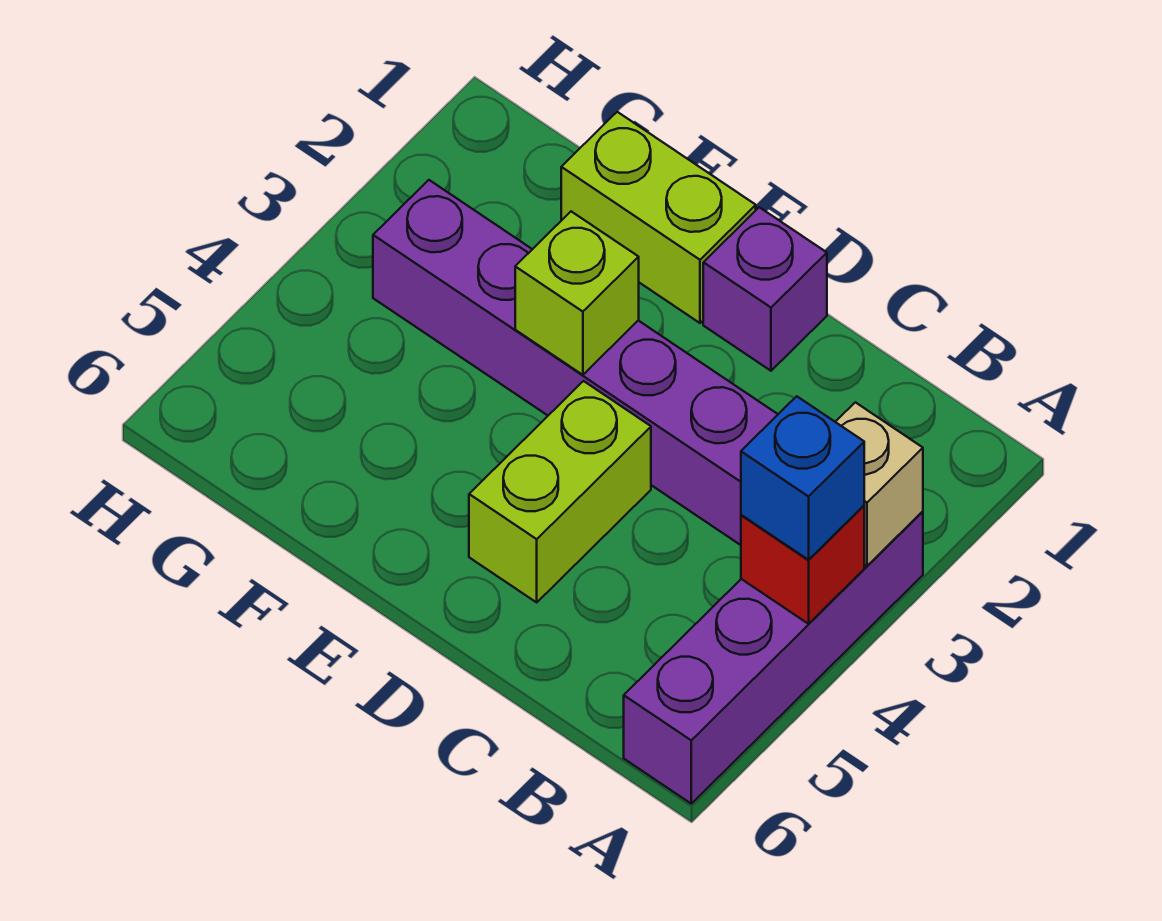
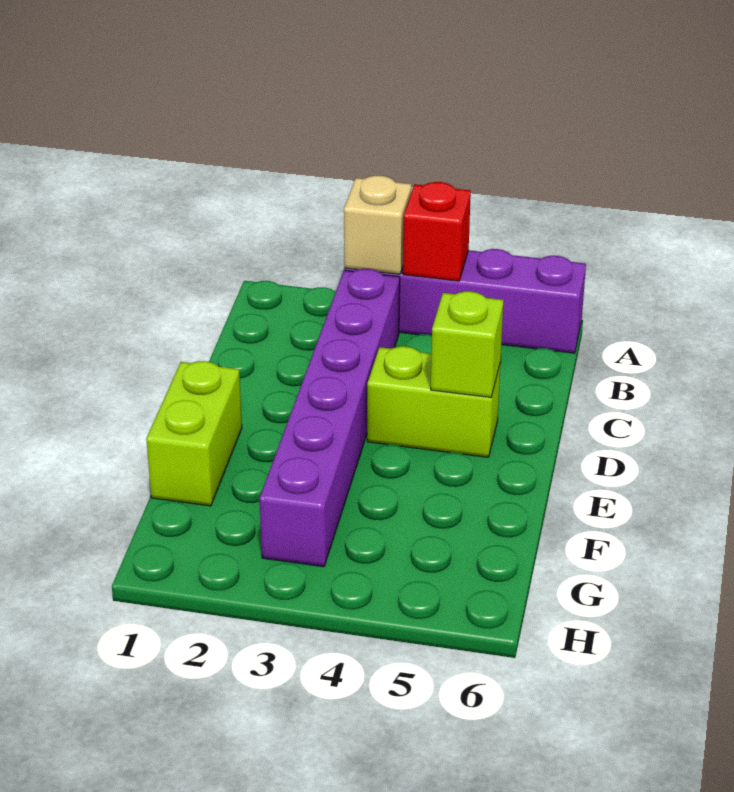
blue 1x1 brick [741,396,864,560] -> none
purple 1x1 brick [703,207,827,371] -> none
lime 1x1 brick [515,211,639,375] -> lime 1x1 brick moved to [431,291,504,397]

